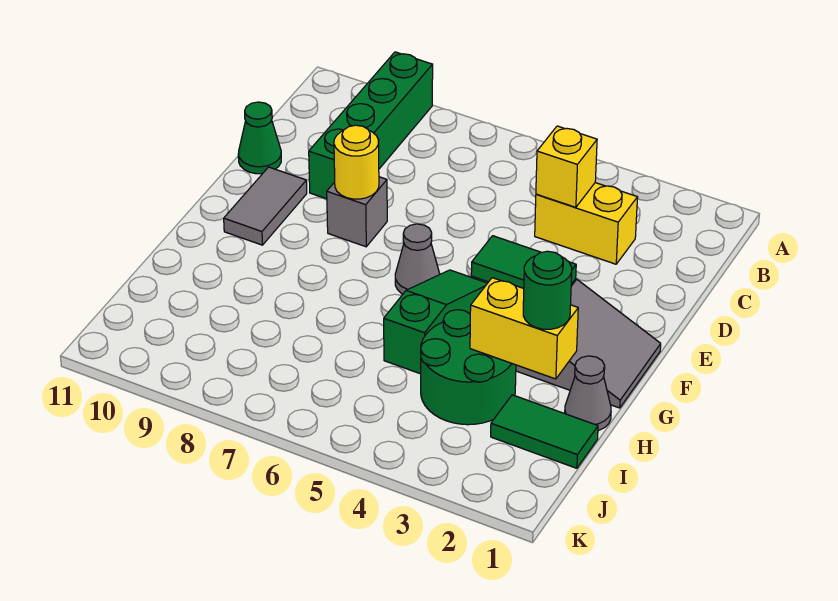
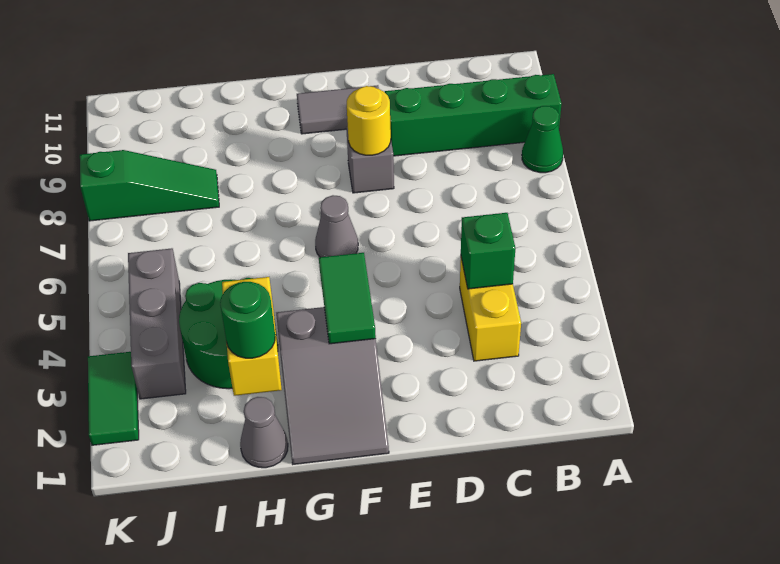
yellow 1x1 brick [536,126,597,207] -> green 1x1 brick [461,213,515,289]
green 1x1 cone [238,102,281,174] -> green 1x1 cone moved to [522,106,563,173]
green 1x3 slope [384,270,487,374] -> green 1x3 slope moved to [80,150,219,221]
green 1x2 tile [491,395,598,468] -> green 1x2 tile moved to [88,352,139,445]
none -> grey 1x3 brick [128,248,186,399]

